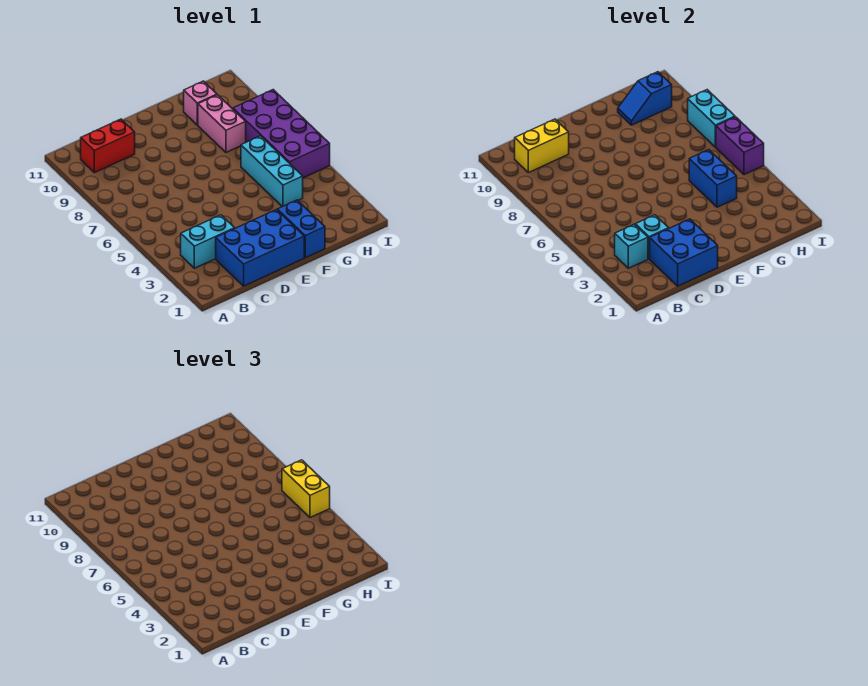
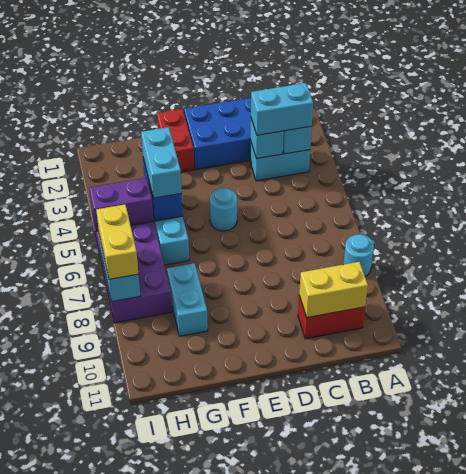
none -> cyan 1x1 round brick [343,234,374,276]
none -> cyan 1x2 brick [251,83,313,135]
blue 2x2 brick [650,219,718,286] -> none
none -> cyan 1x1 round brick [210,188,237,231]
blue 1x2 brick [277,200,325,258] -> red 1x2 brick [157,109,194,172]
none -> cyan 1x2 brick [141,127,182,198]
pink 1x2 brick [198,95,246,152] -> cyan 1x2 brick [167,263,208,336]
pink 1x1 brick [184,81,217,125] -> none
blue 1x2 slope [618,72,672,125] -> none
purple 1x2 brick [716,117,764,175] -> purple 1x2 brick turned to [90,178,154,231]
yellow 1x2 brick [282,460,330,518] -> yellow 1x2 brick moved to [96,204,138,279]

